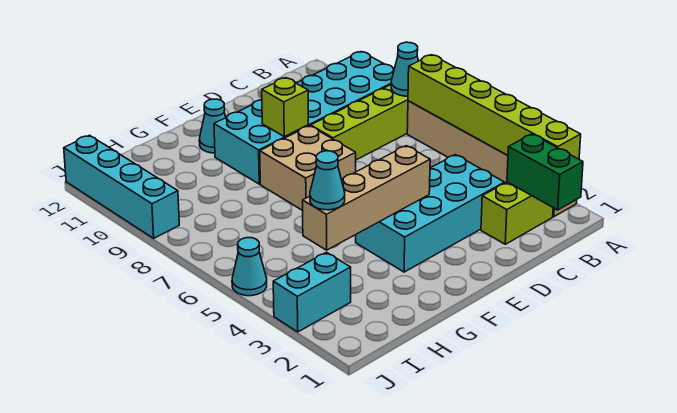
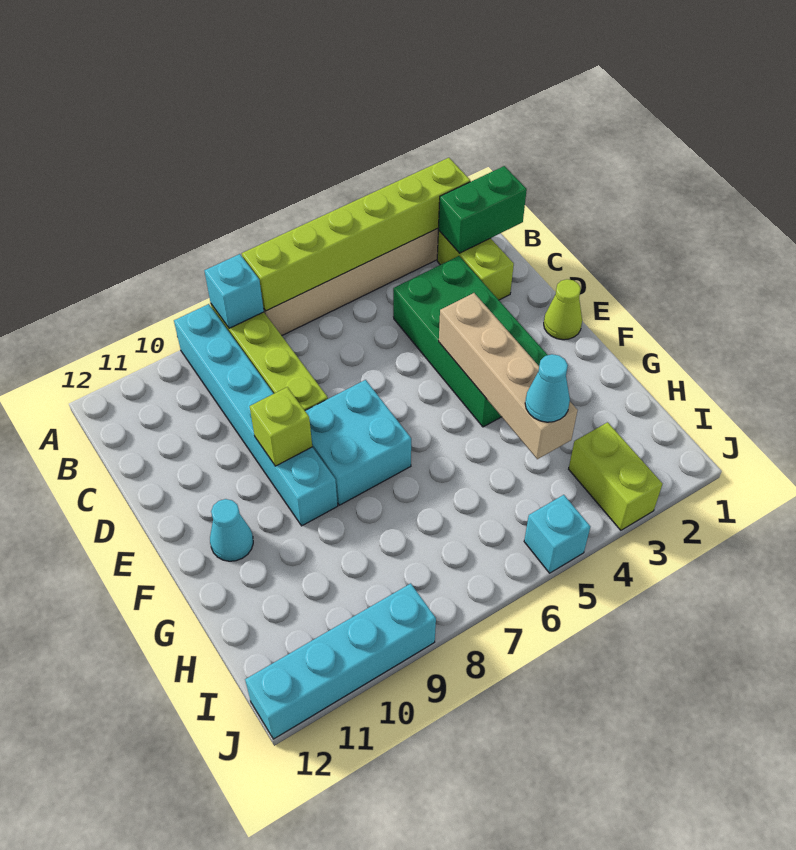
cyan 1x1 cone [391,42,418,96] -> cyan 1x1 brick [204,254,264,328]
cyan 2x6 brick [214,52,394,184] -> cyan 1x6 brick [174,304,338,526]
cyan 2x4 brick [356,155,504,272] -> green 2x4 brick [393,256,547,427]
none -> lime 1x1 cone [544,279,582,340]
tan 2x2 brick [260,126,356,211] -> cyan 2x2 brick [305,380,411,505]
cyan 1x2 brick [273,252,351,332] -> lime 1x2 brick [569,422,663,530]
cyan 1x1 cone [232,238,267,296] -> cyan 1x1 brick [524,495,590,573]

